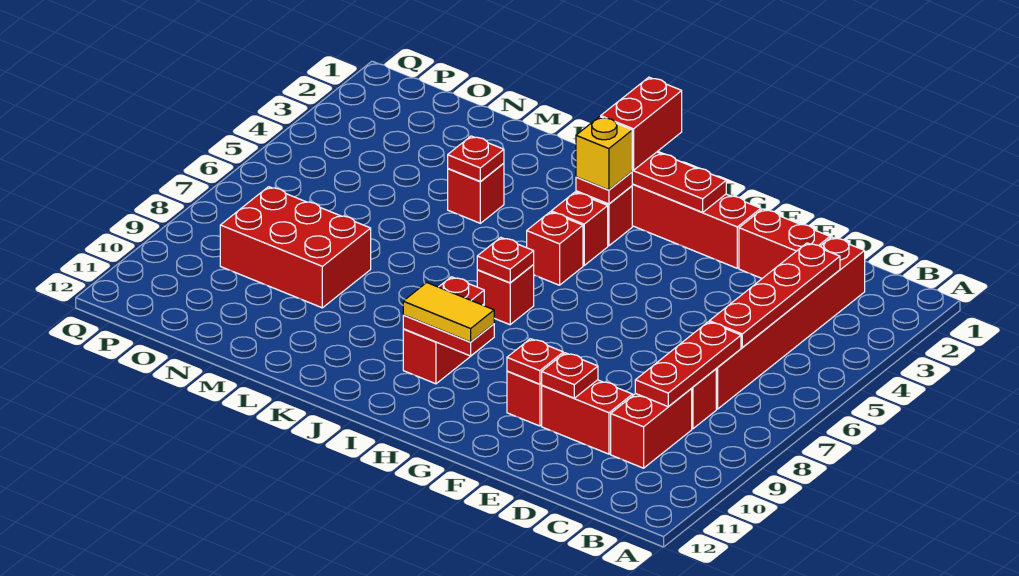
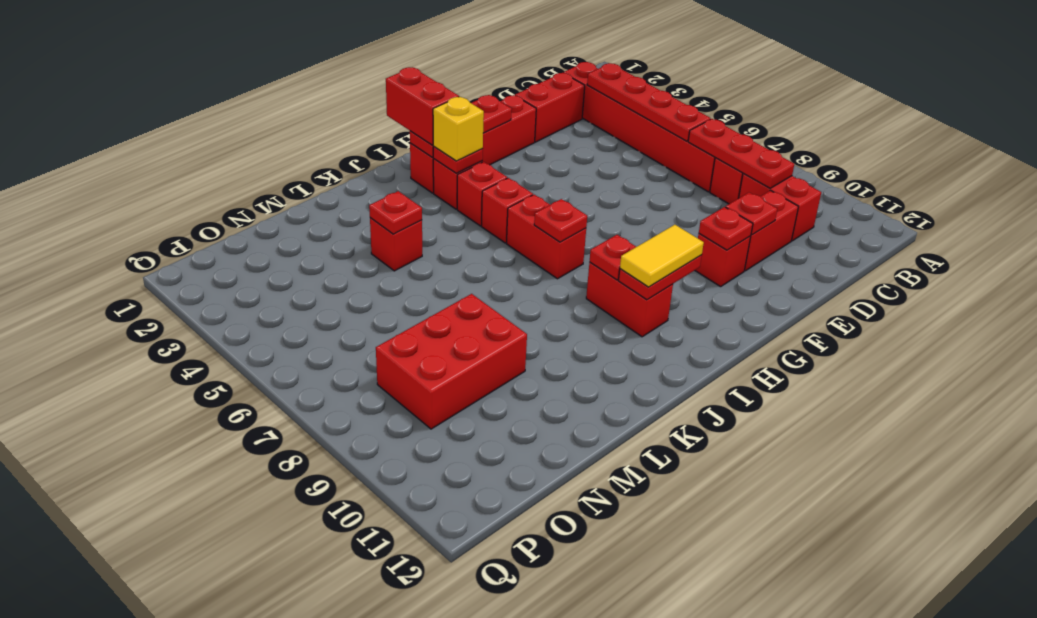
red 1x1 brick [477,265,534,325] -> red 1x2 brick [506,195,586,279]

